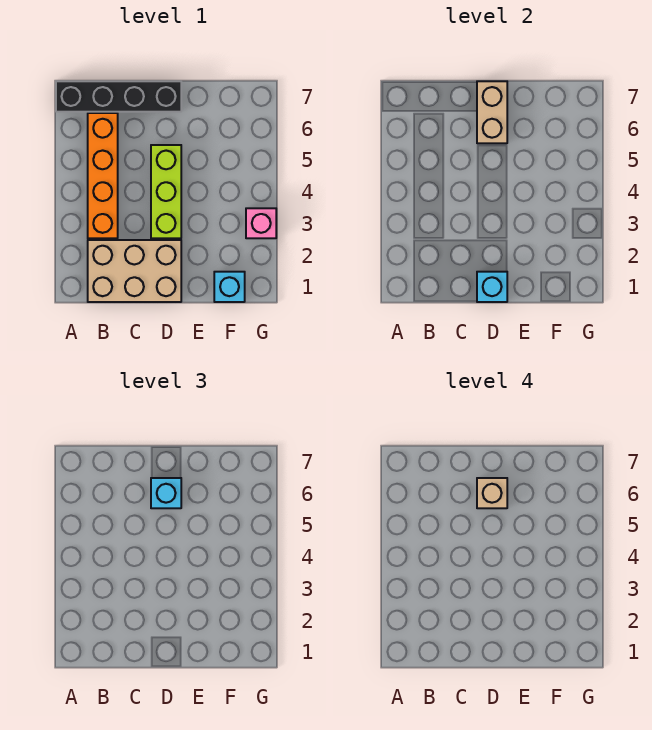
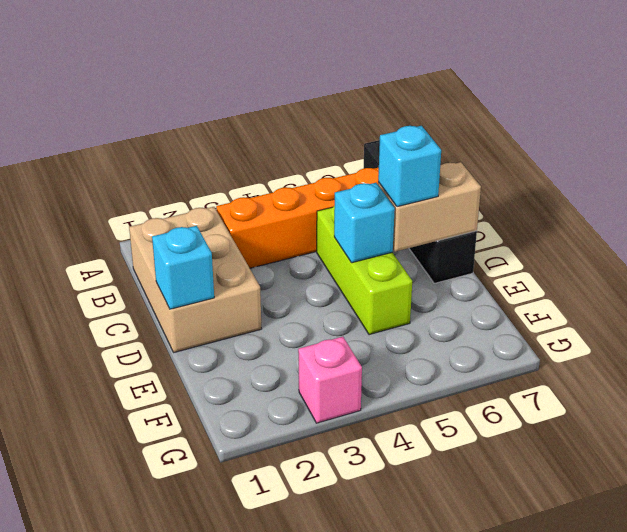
lime 1x3 brick [151,145,181,238] -> lime 1x3 brick turned to [317,206,412,335]
tan 1x1 brick [477,478,507,508] -> none
cyan 1x1 brick [214,272,245,302] -> cyan 1x1 brick moved to [334,183,395,263]

